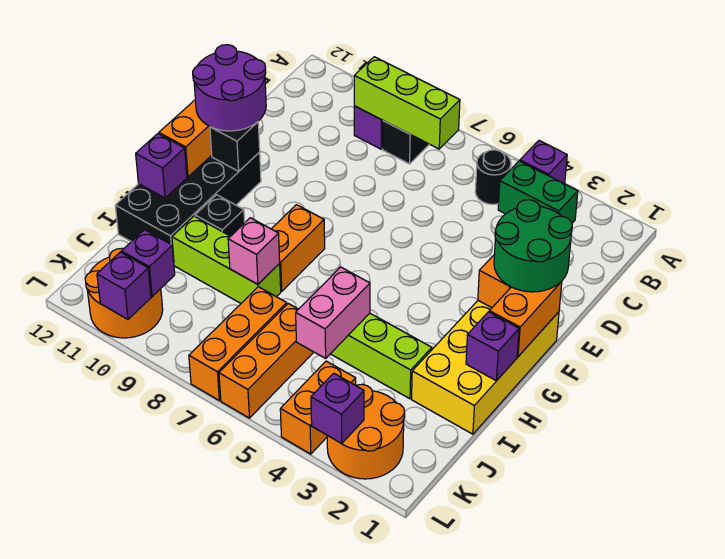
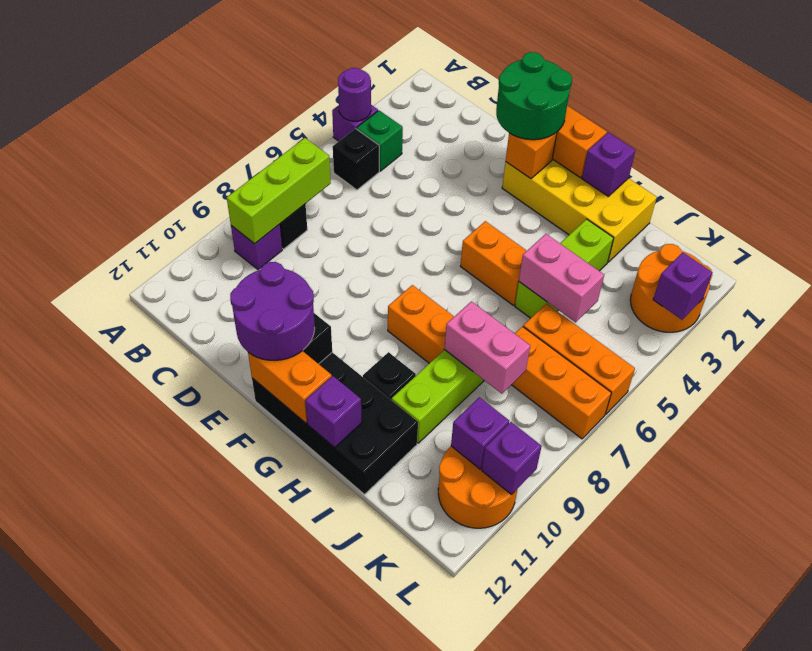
none -> purple 1x1 round brick [338,68,371,121]
green 1x2 brick [498,161,578,223] -> green 1x1 brick [357,110,403,171]
black 1x1 round brick [475,150,511,204] -> black 1x1 brick [333,128,379,190]
pink 1x1 brick [228,218,280,284] -> pink 1x2 brick [444,301,530,394]
orange 1x2 brick [280,361,356,454] -> orange 1x2 brick moved to [460,221,527,305]

